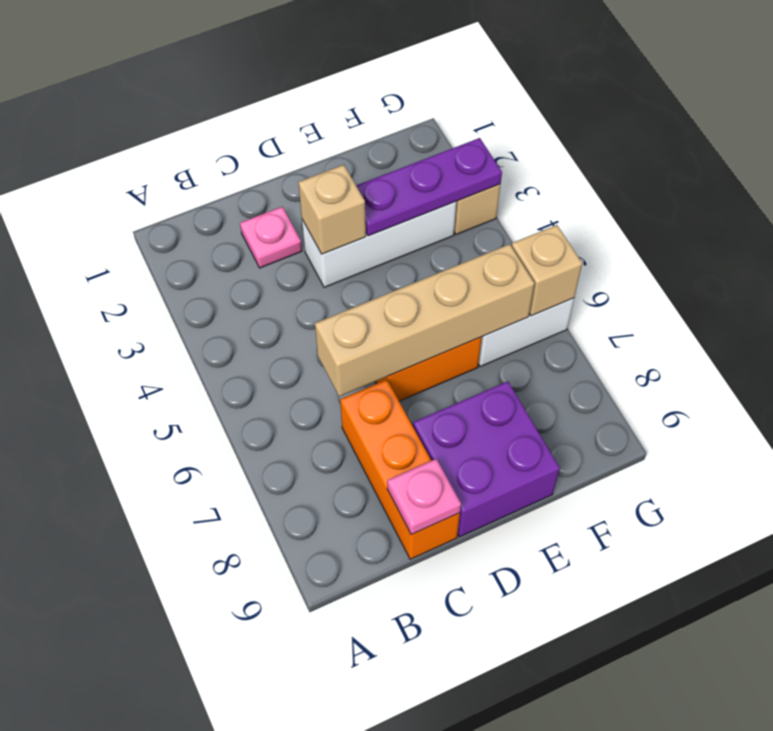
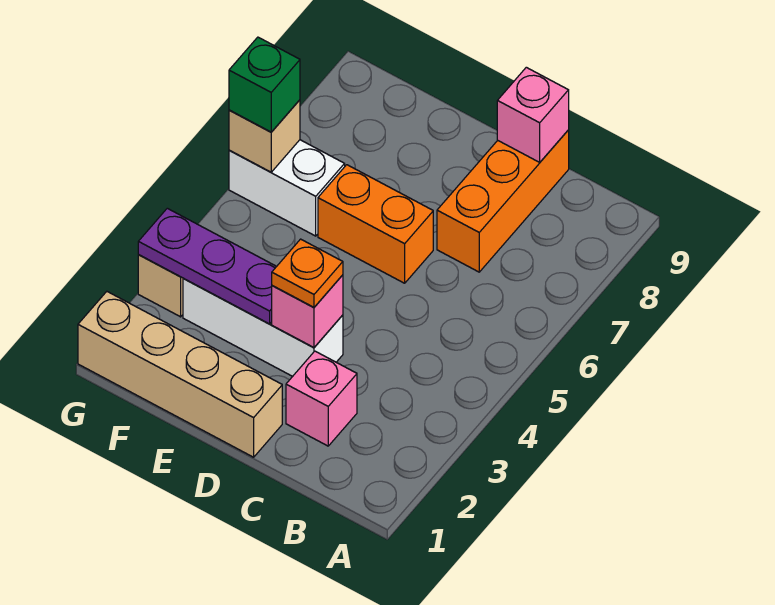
pink 1x1 plate [240,207,302,268] -> pink 1x1 brick [286,351,357,446]
tan 1x4 brick [315,244,535,397] -> tan 1x4 brick moved to [78,292,282,457]
pink 1x1 plate [387,459,461,534] -> pink 1x1 brick [497,67,569,162]
tan 1x1 brick [299,165,366,254] -> pink 1x1 brick [272,275,343,347]
none -> orange 1x1 plate [272,239,343,307]
purple 2x2 brick [413,381,560,537] -> none
none -> green 1x1 brick [229,37,300,132]

